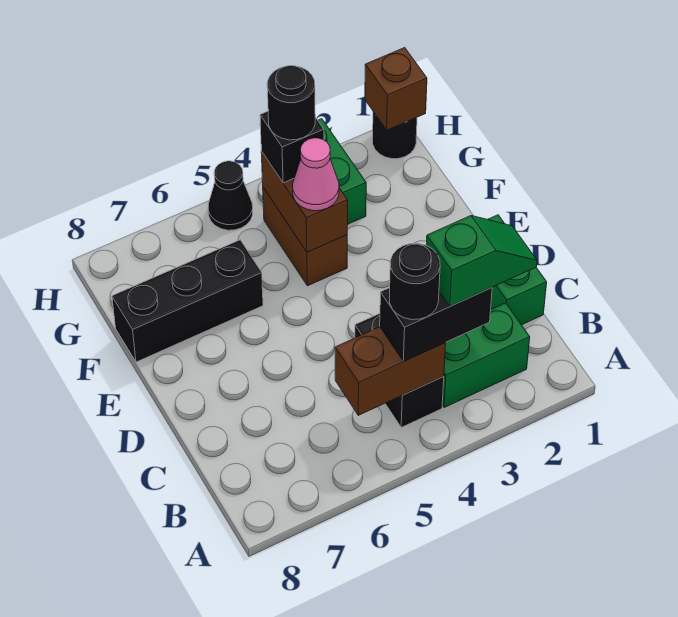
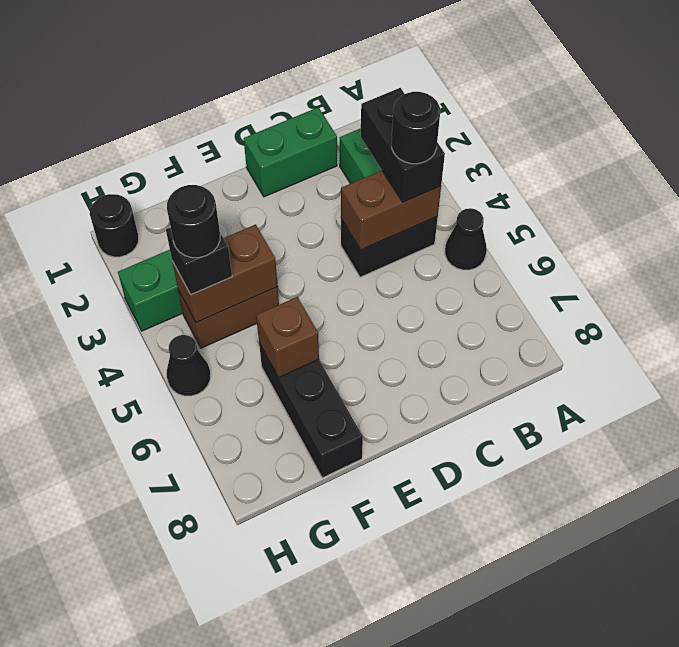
none -> black 1x1 cone [445,208,487,270]
green 1x2 slope [426,216,537,306] -> none
brown 1x2 brick [335,327,446,415] -> brown 1x2 brick turned to [341,171,441,250]
pink 1x1 cone [293,138,339,211] -> none
brown 1x1 brick [365,48,427,130] -> brown 1x1 brick moved to [256,297,319,377]

